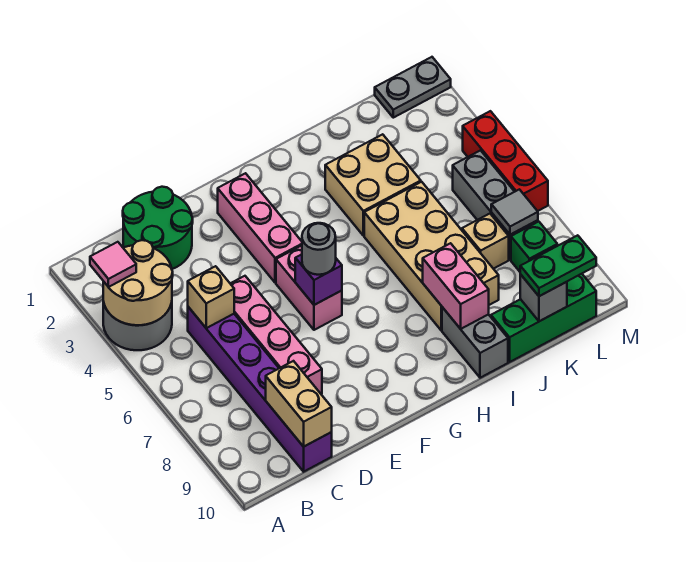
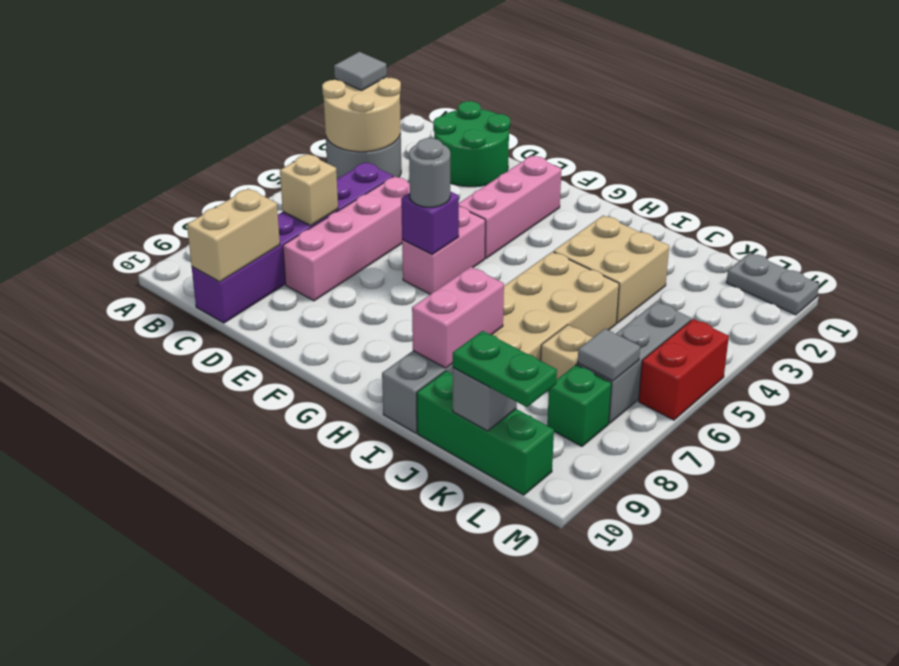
pink 1x1 tile [90,242,136,287] -> grey 1x1 tile [334,52,387,91]
tan 1x1 brick [188,266,234,328] -> tan 1x1 brick moved to [280,154,338,226]
red 1x3 brick [463,111,548,211] -> red 1x2 brick [639,319,729,420]

